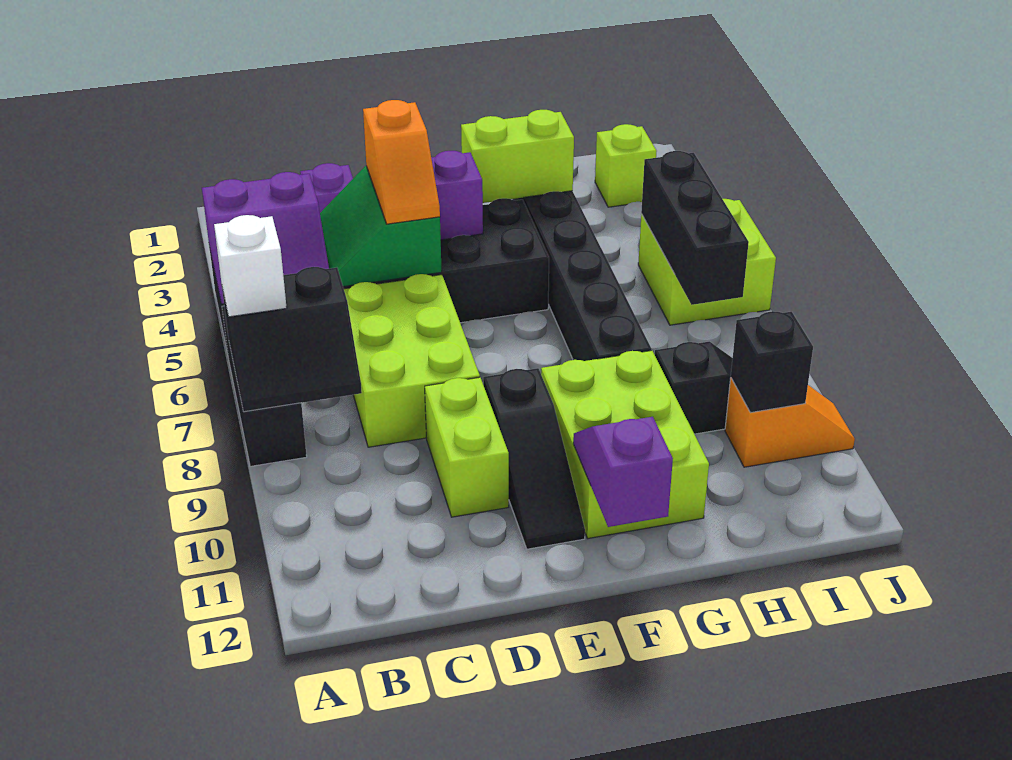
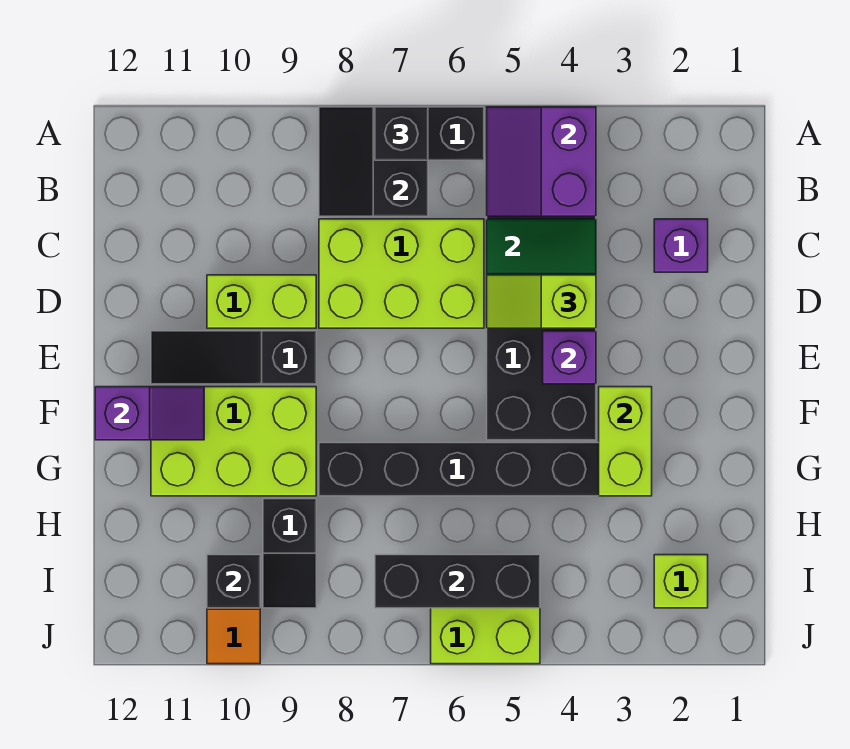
white 1x1 brick [214,215,287,317] -> black 1x1 brick [375,107,428,160]
orange 1x2 slope [363,100,440,224] -> lime 1x2 slope [487,275,596,328]

